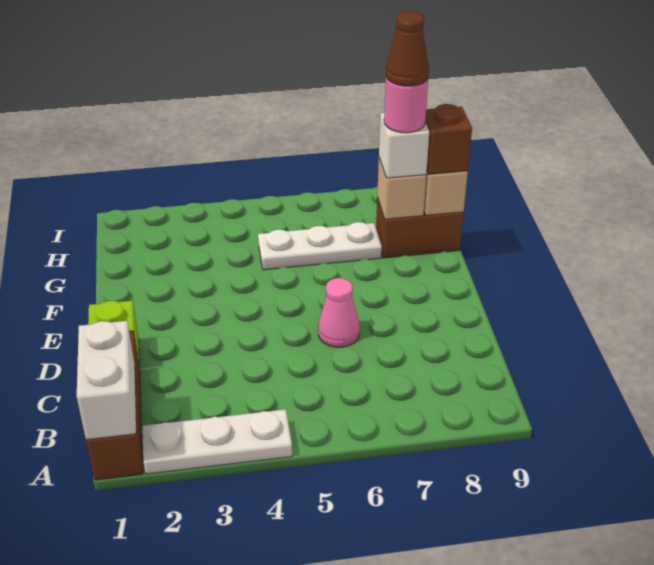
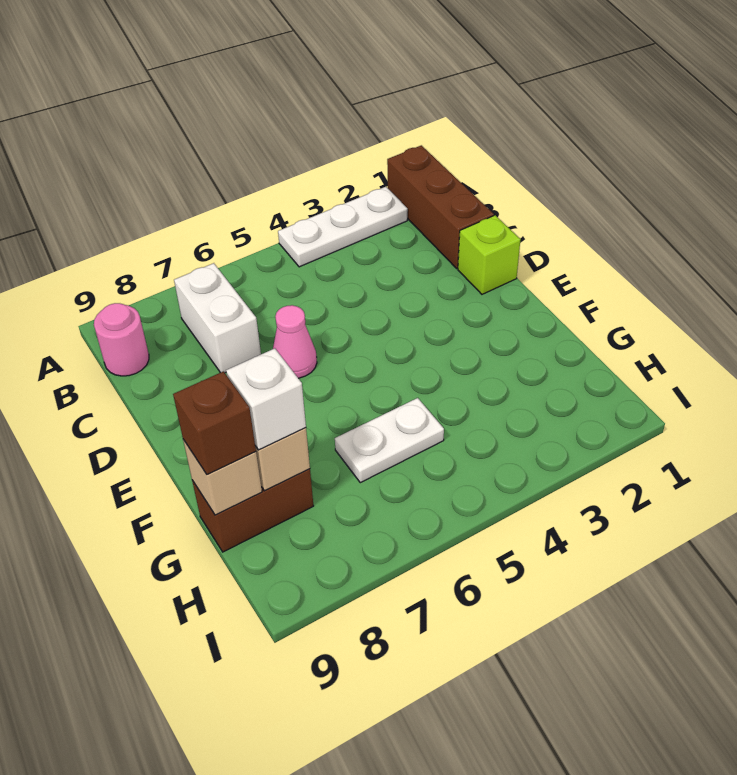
white 1x2 brick [77,321,136,440] -> white 1x2 brick moved to [174,263,261,373]
white 1x3 plate [258,222,382,270] -> white 1x2 plate [335,398,444,483]
pink 1x1 round brick [384,78,428,133] -> pink 1x1 round brick moved to [94,303,149,376]
brown 1x1 cone [386,11,429,86] -> none

